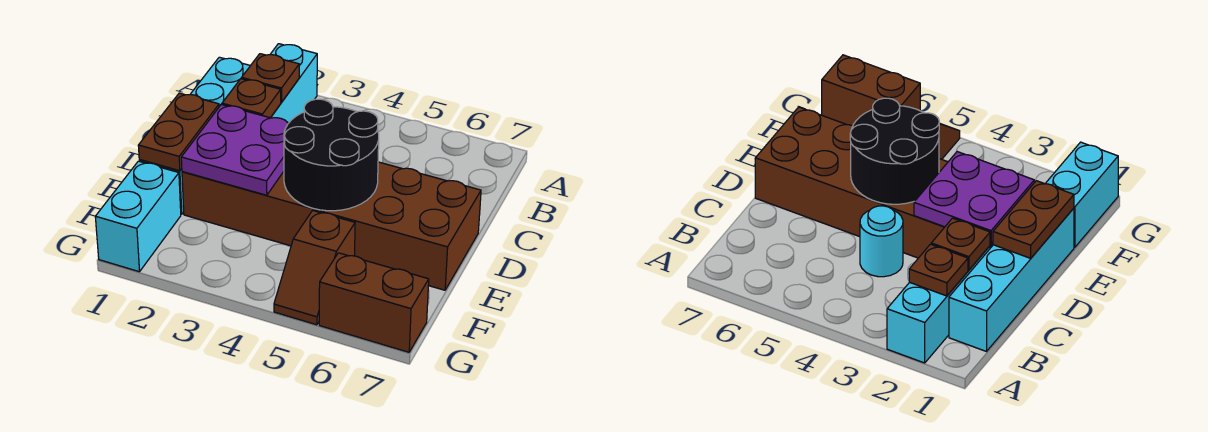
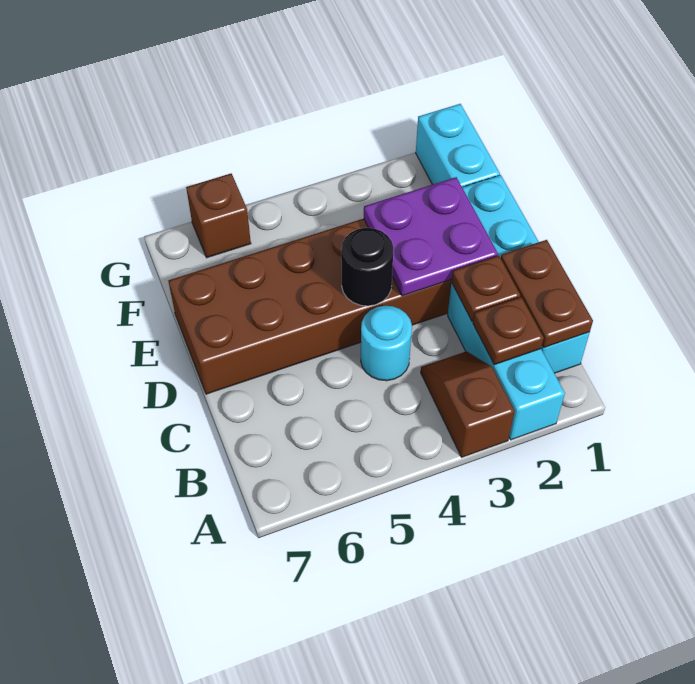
brown 1x2 plate [138,93,219,171] -> brown 1x2 plate moved to [501,240,593,348]
black 2x2 round brick [284,99,379,211] -> black 1x1 round brick [341,228,394,306]
brown 1x2 slope [274,210,355,325] -> brown 1x2 slope moved to [421,351,515,457]
brown 1x2 brick [319,253,429,352] -> brown 1x1 brick [186,174,251,258]

